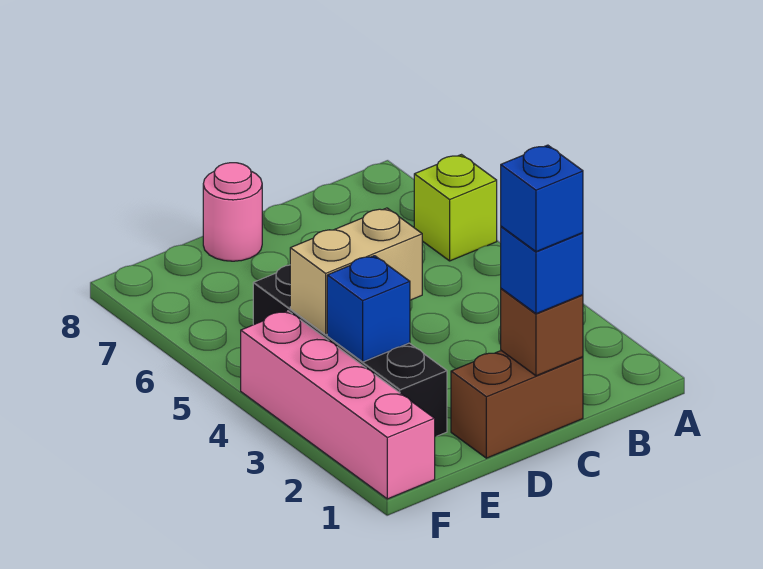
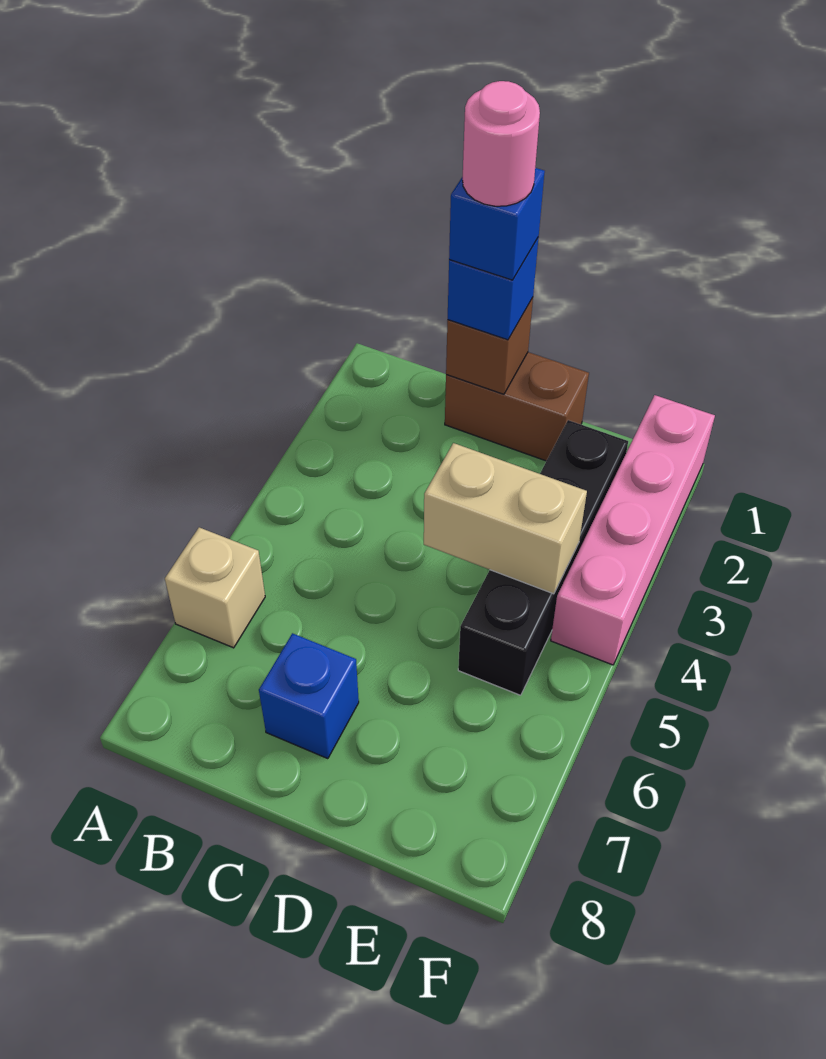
lime 1x1 brick [414,155,497,261] -> tan 1x1 brick [165,527,265,648]
pink 1x1 round brick [203,163,262,261] -> pink 1x1 round brick moved to [463,81,540,206]
blue 1x1 brick [327,256,410,362] -> blue 1x1 brick moved to [259,633,359,759]

